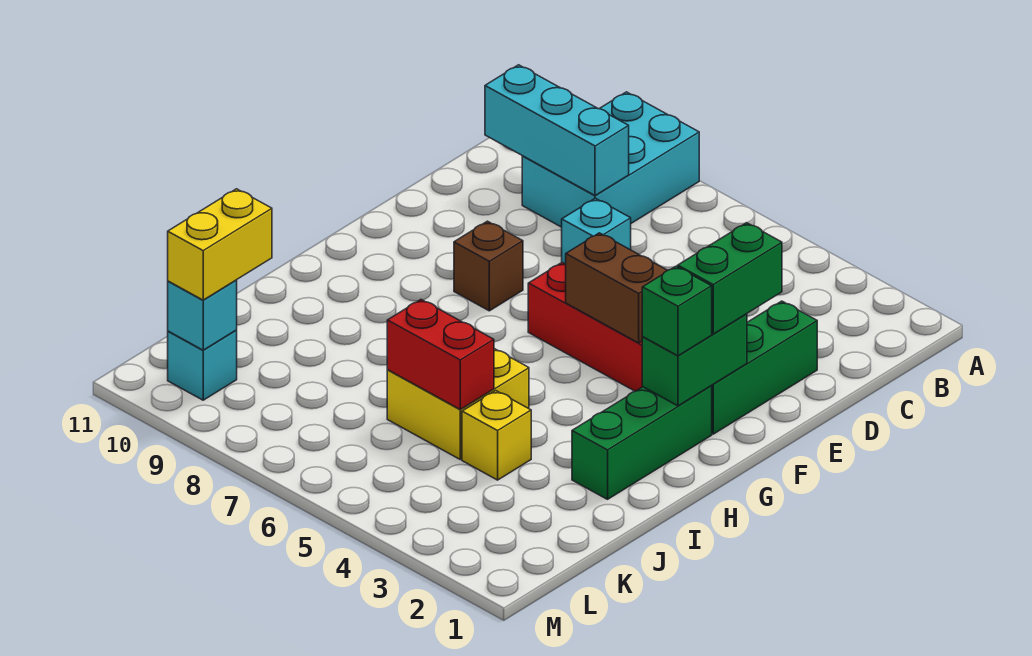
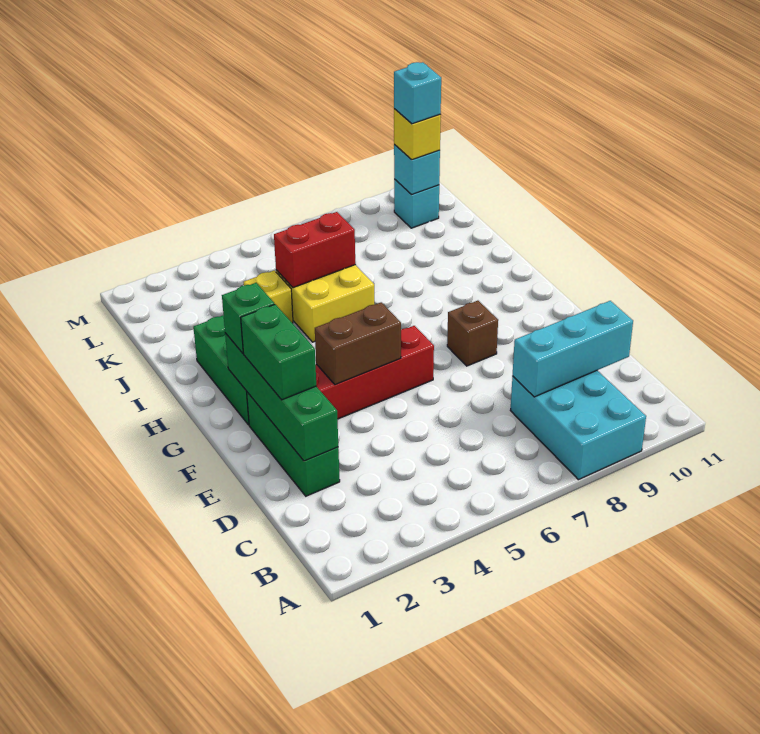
cyan 1x1 brick [562,198,631,264] -> cyan 1x1 brick moved to [394,62,441,124]
green 1x2 brick [642,314,747,406] -> green 1x4 brick [225,333,338,461]
yellow 1x2 brick [168,189,272,300] -> yellow 1x1 brick [394,109,441,160]

